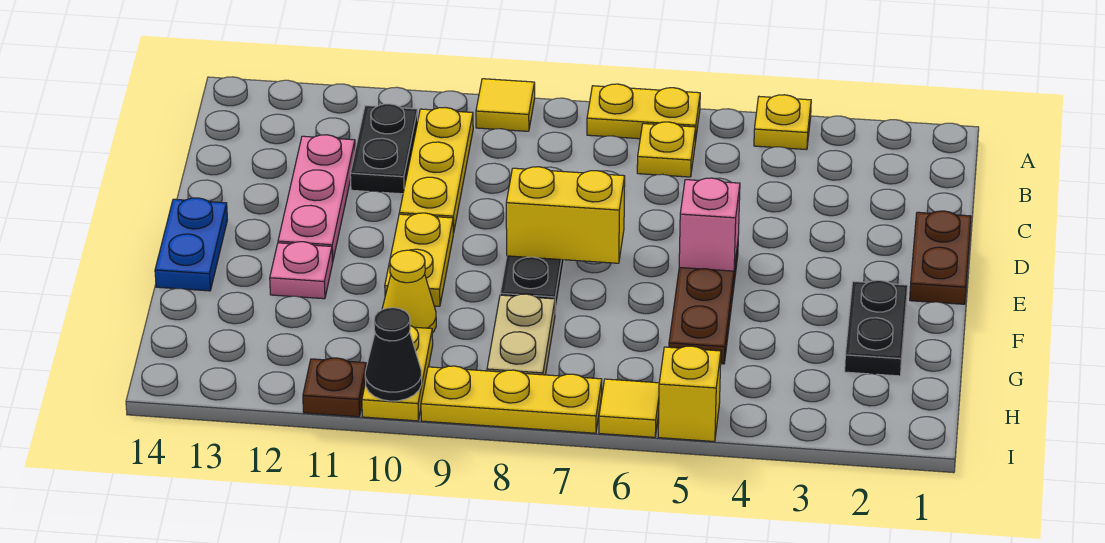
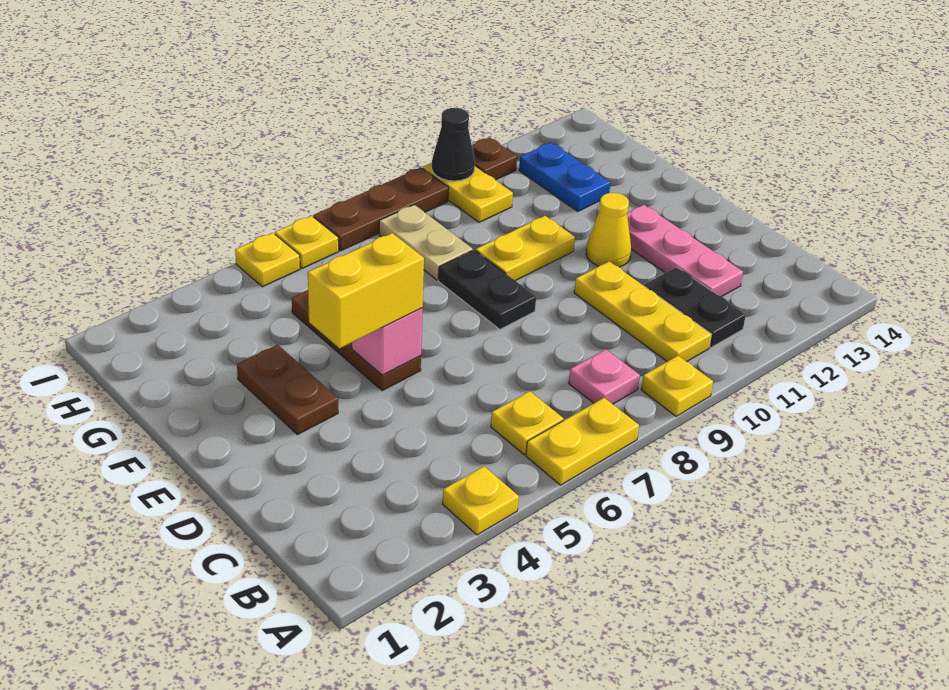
yellow 1x1 tile [476,79,535,131] -> yellow 1x1 plate [641,356,713,416]
brown 1x2 plate [910,211,971,304] -> brown 1x2 plate moved to [237,345,338,435]
yellow 1x2 brick [506,167,625,263] -> yellow 1x2 brick moved to [308,233,424,348]
yellow 1x2 plate [385,213,453,306] -> yellow 1x2 plate turned to [476,216,575,281]
blue 1x2 plate [155,198,227,291] -> blue 1x2 plate moved to [519,142,611,211]
black 1x2 plate [845,280,908,376] -> none
pink 1x1 plate [270,242,333,299] -> pink 1x1 plate moved to [569,349,640,404]
yellow 1x1 cone [382,250,436,333] -> yellow 1x1 cone moved to [586,193,631,267]
yellow 1x1 brick [658,346,721,442] -> yellow 1x1 plate [235,233,300,287]
yellow 1x1 tile [599,379,659,437] -> yellow 1x1 plate [275,216,339,268]
yellow 1x3 plate [421,366,602,433] -> brown 1x3 plate [313,167,449,251]

